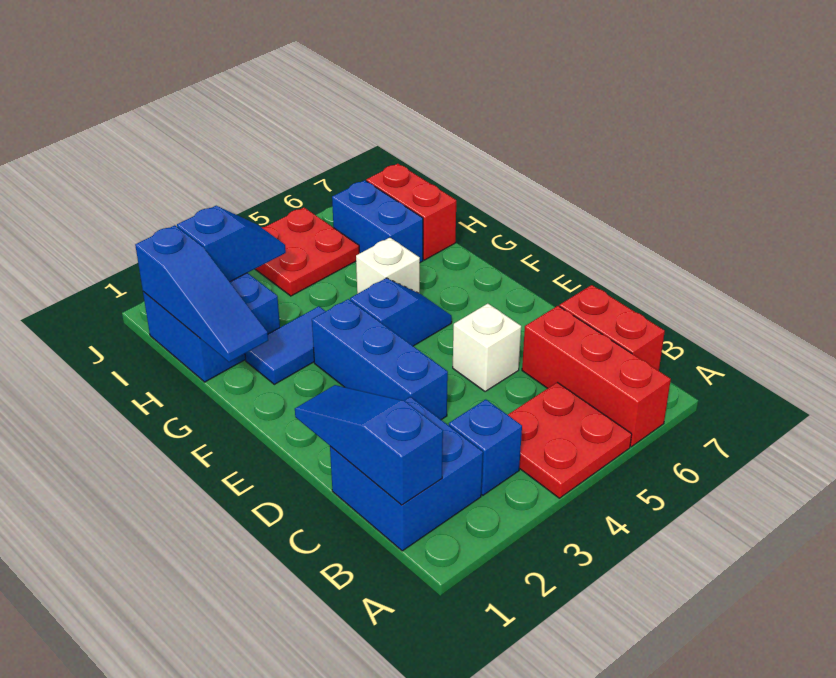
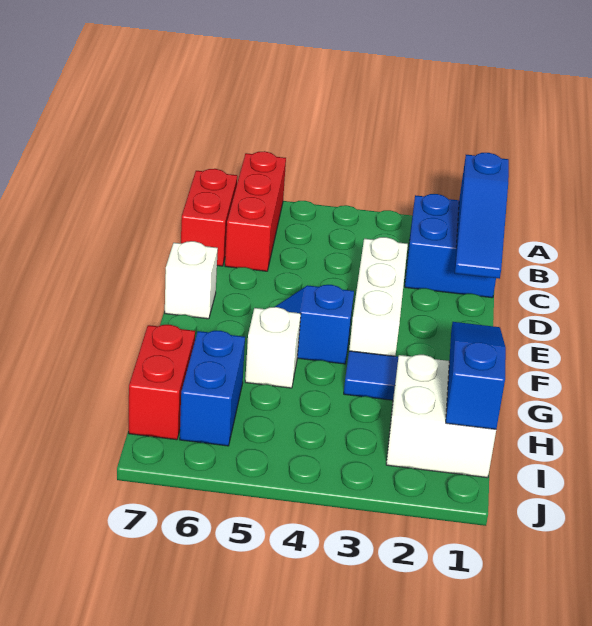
red 2x2 plate [508,382,632,498] -> none
blue 1x1 brick [449,399,522,495] -> none
blue 1x3 brick [312,299,448,420] -> white 1x3 brick [349,237,408,356]
white 1x1 brick [453,304,521,392] -> white 1x1 brick moved to [165,241,218,319]
blue 2x2 brick [143,273,280,382] -> white 2x2 brick [386,355,496,478]
blue 1x2 slope [177,206,286,282] -> none
red 2x2 plate [255,208,359,296] -> none

